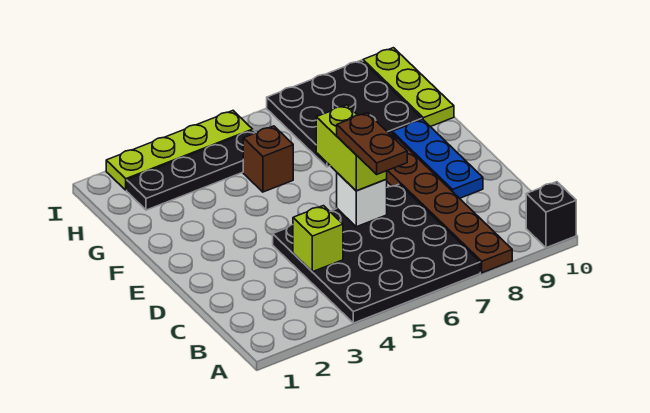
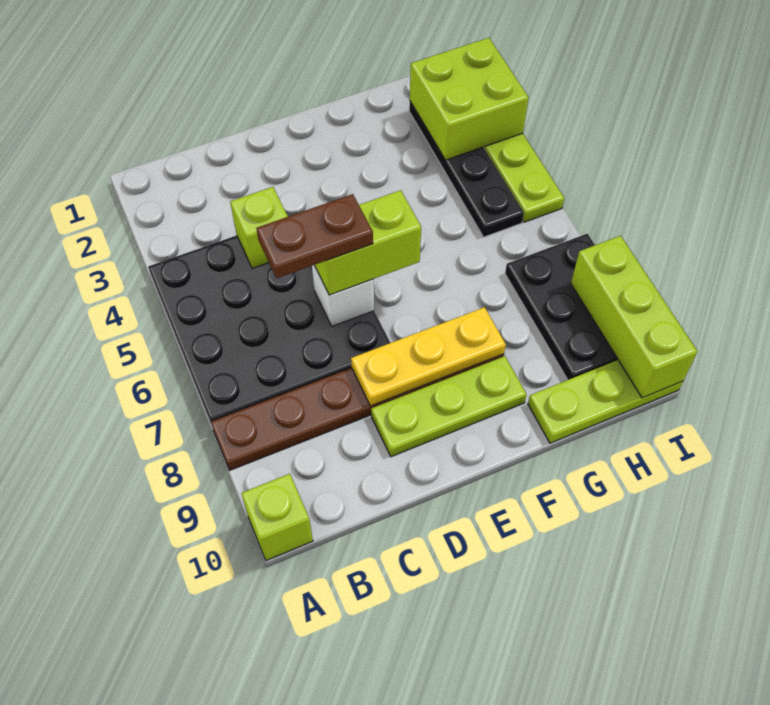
black 1x1 brick [526,182,576,248] -> lime 1x1 brick [241,474,313,561]
none -> yellow 1x3 plate [351,307,506,406]
blue 1x3 plate [392,119,483,198] -> lime 1x3 plate [371,356,527,457]
brown 1x1 brick [243,126,293,192] -> none
black 3x3 plate [267,60,422,167] -> black 2x3 plate [505,234,618,380]
none -> lime 2x2 brick [410,38,529,160]
none -> lime 1x3 brick [571,236,698,398]

